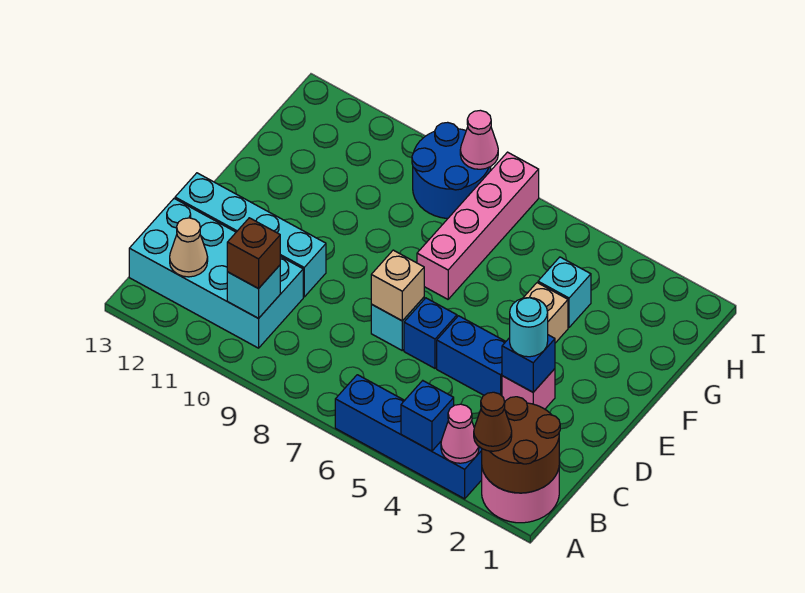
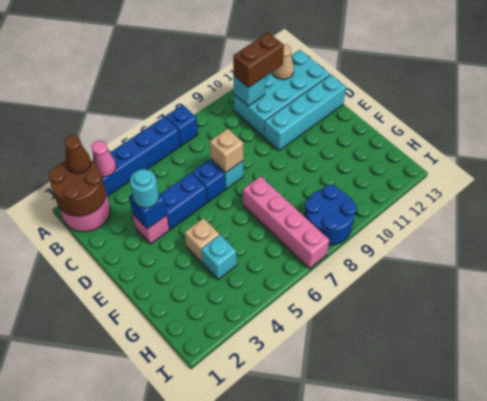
blue 1x1 brick [401,381,454,451] -> blue 1x1 brick moved to [165,105,198,146]
brown 1x1 brick [227,218,280,289] -> brown 1x2 brick [233,33,284,88]
pink 1x1 cone [460,110,498,169] -> none

